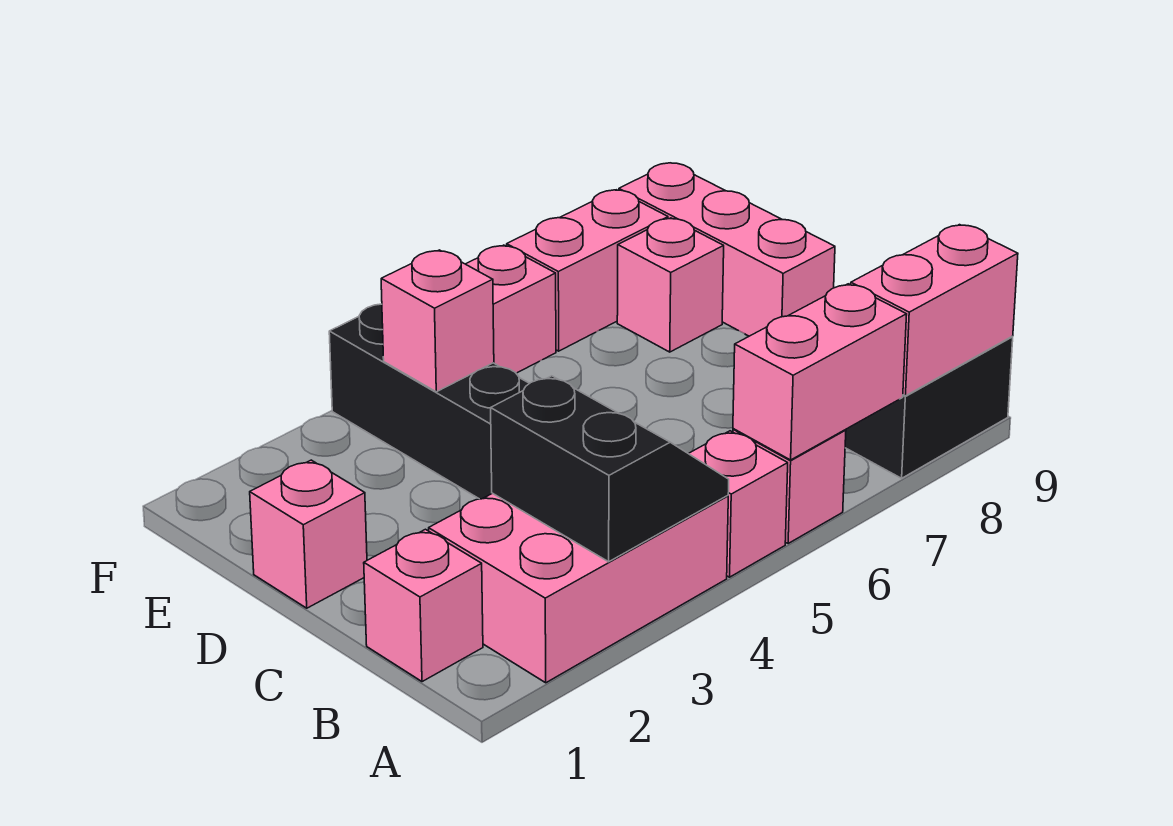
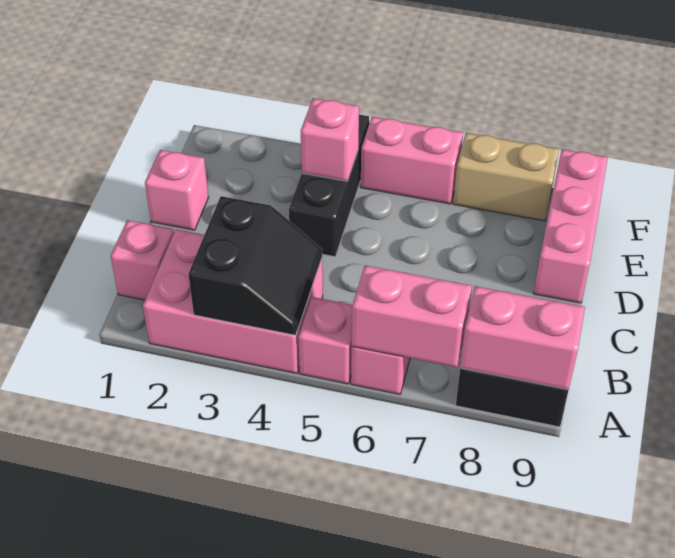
pink 1x1 brick [617,218,724,352] -> none
pink 1x2 brick [507,190,668,351] -> tan 1x2 brick [453,133,559,221]

